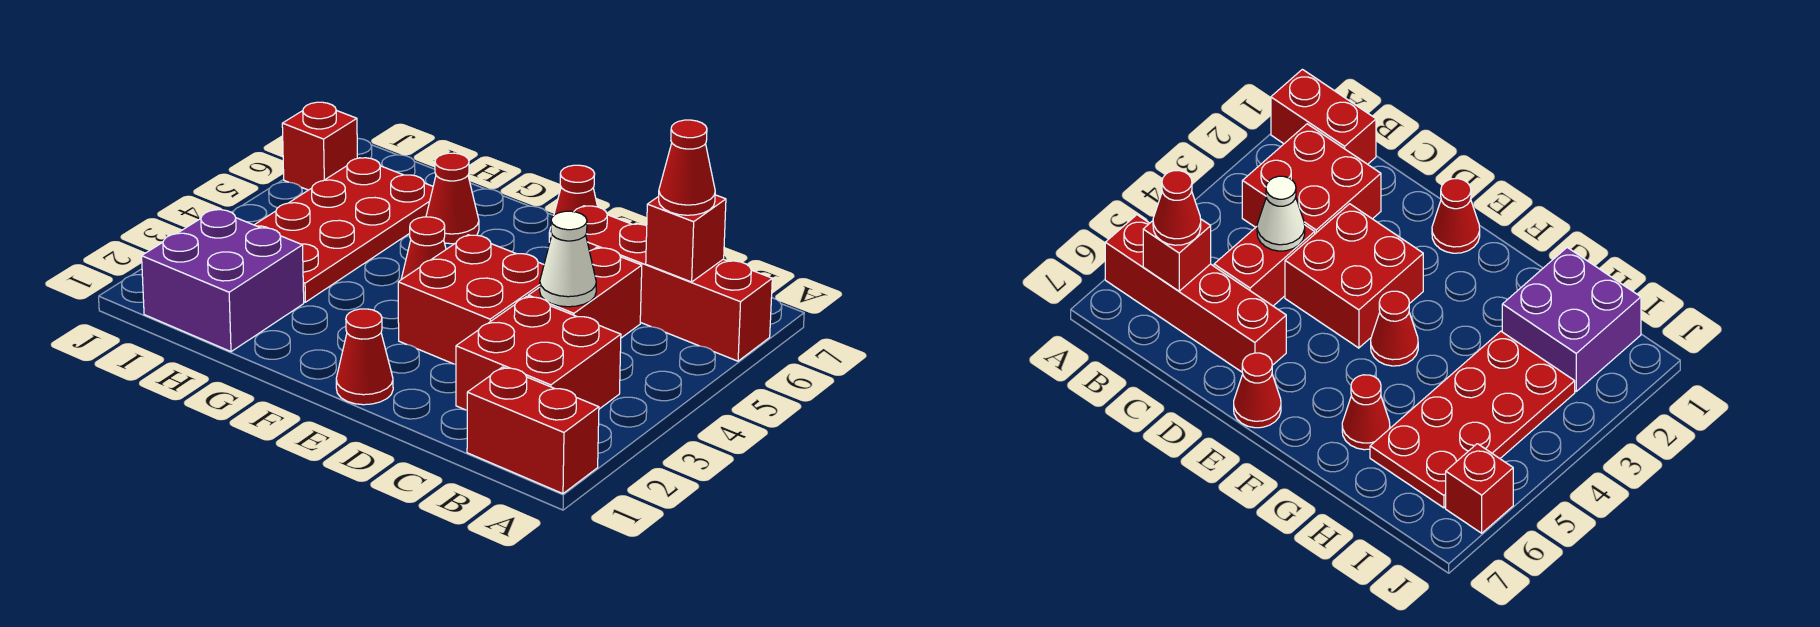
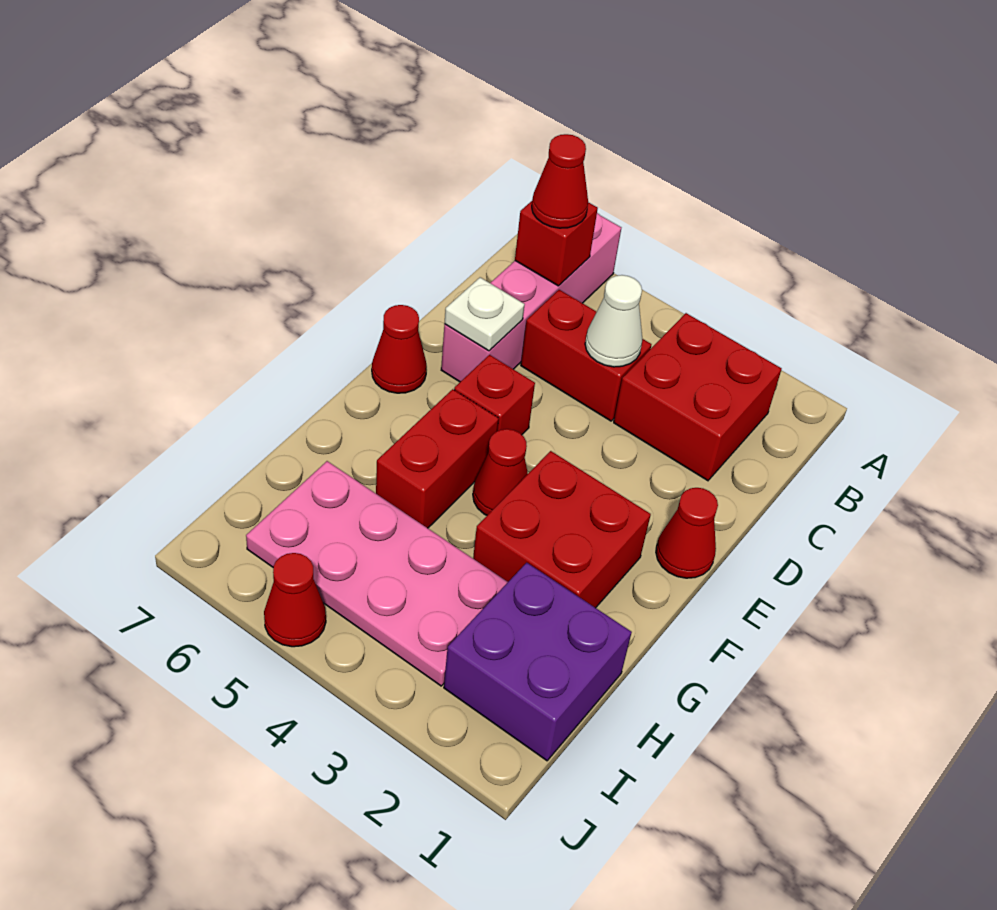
red 1x2 brick [467,367,599,494] -> red 1x2 brick moved to [376,389,499,528]
red 1x4 brick [551,206,772,361] -> pink 1x4 brick [441,213,621,382]
red 2x2 brick [398,235,544,364] -> red 2x2 brick moved to [473,451,651,608]
none -> white 1x1 plate [444,277,525,351]
red 1x1 cone [426,153,479,244] -> red 1x1 cone moved to [264,553,326,647]
red 2x4 plate [255,158,433,302] -> pink 2x4 plate [246,461,508,686]
red 1x1 brick [282,102,357,190] -> red 1x1 brick moved to [454,355,535,435]

